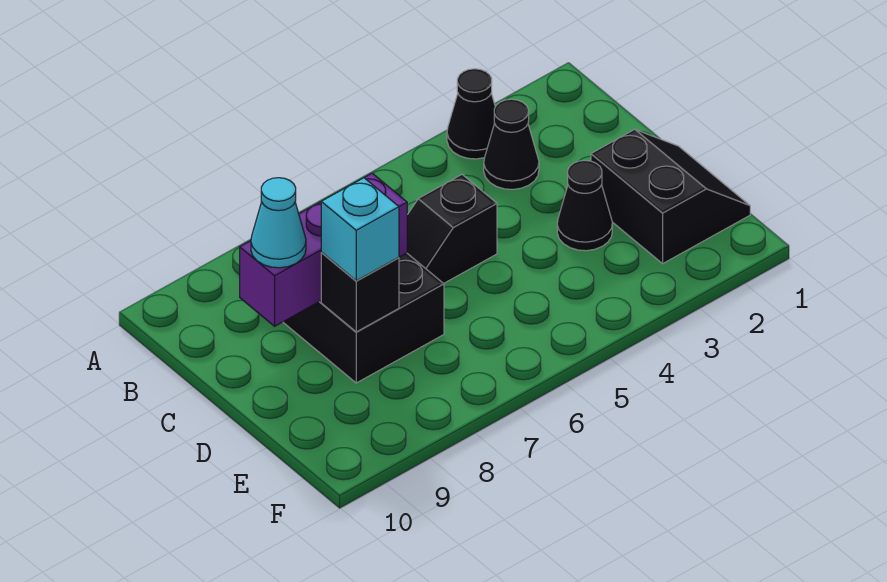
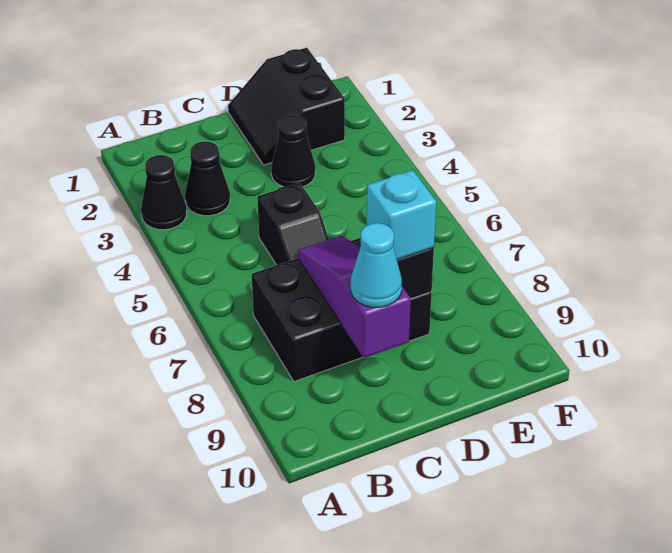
purple 1x3 brick [240,173,407,326] -> purple 1x3 slope [298,236,411,358]
black 2x2 slope [591,129,750,264] -> black 2x2 slope turned to [228,48,345,165]

